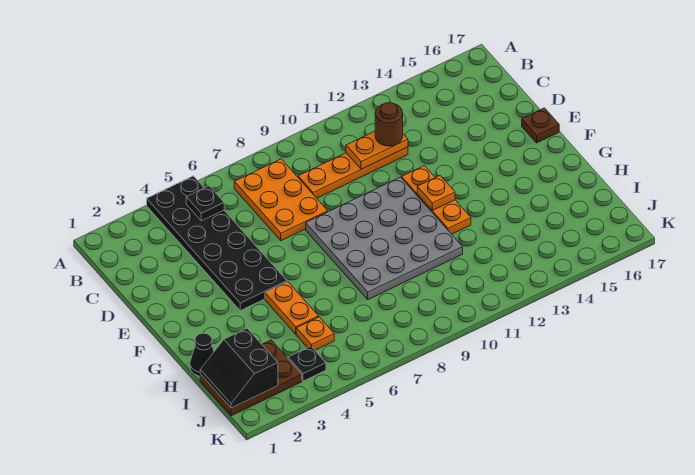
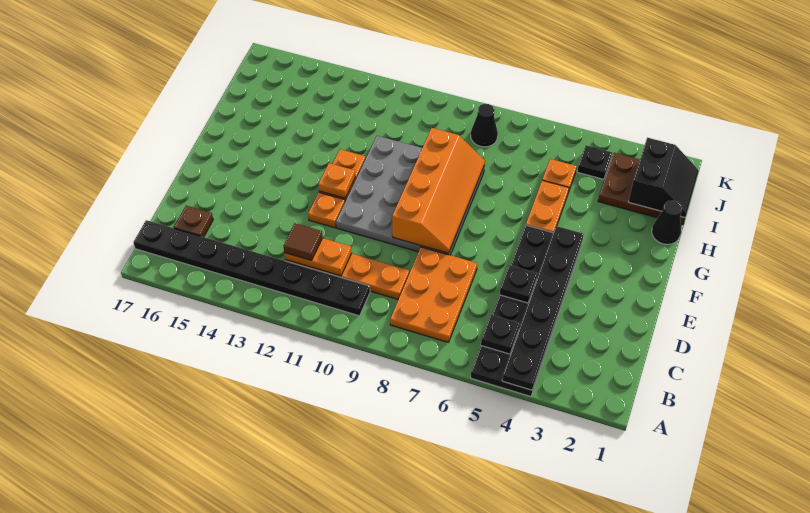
none -> black 1x6 plate [502,226,584,390]
none -> black 1x8 plate [133,220,370,316]
brown 1x1 round brick [375,103,403,146] -> brown 1x1 tile [284,223,322,260]
none -> black 1x1 plate [500,265,537,303]
none -> orange 2x4 slope [392,128,485,253]
brown 1x1 plate [522,108,559,143] -> brown 1x1 plate moved to [174,206,213,237]
none -> black 1x1 cone [471,104,498,147]

